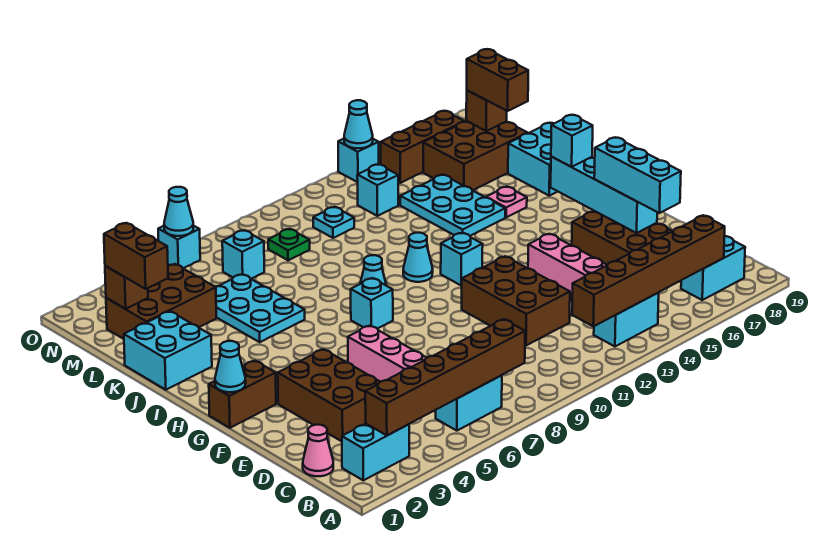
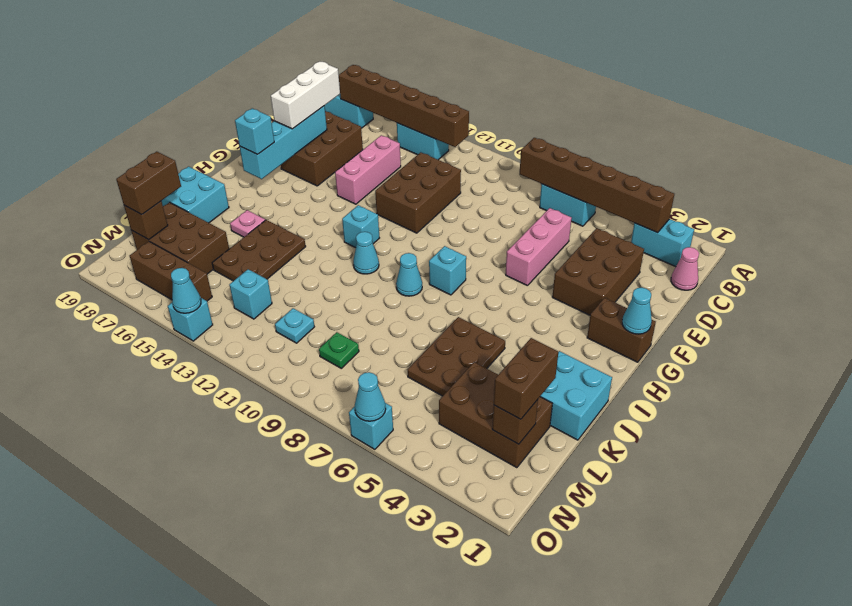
cyan 1x3 brick [594,138,681,213] -> white 1x3 brick [271,61,340,129]
cyan 2x3 plate [215,274,305,342] -> brown 2x3 plate [408,317,505,396]
cyan 2x3 plate [400,175,505,236] -> brown 2x3 plate [212,220,306,281]
cyan 1x1 brick [222,230,264,279] -> none

